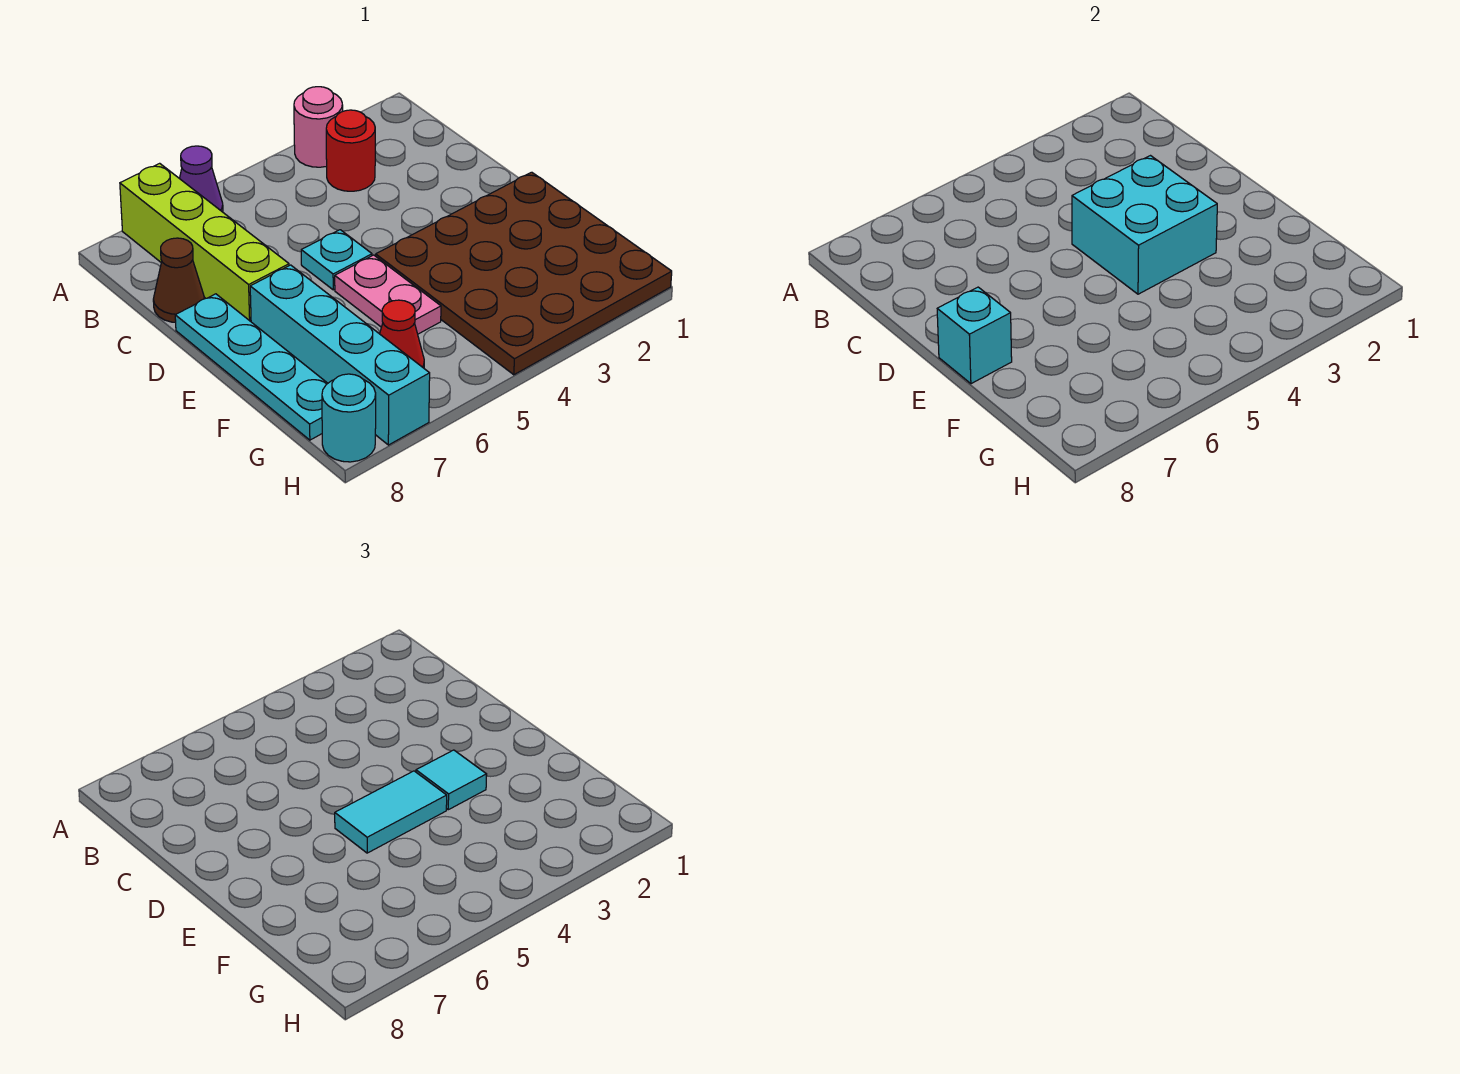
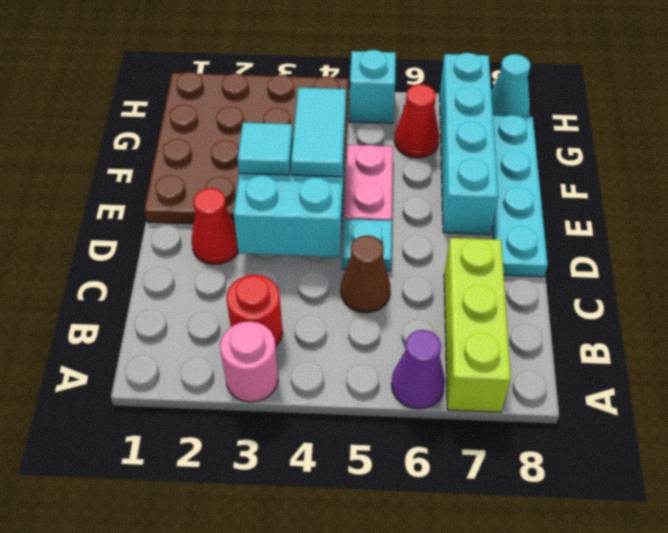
lime 1x4 brick [120,163,289,321] -> lime 1x3 brick [444,238,511,412]
brown 1x1 cone [153,238,204,322] -> brown 1x1 cone moved to [341,235,391,313]
none -> red 1x1 cone [192,188,238,265]
cyan 1x2 tile [335,771,447,853] -> cyan 1x2 tile turned to [291,88,346,177]
cyan 1x1 brick [937,287,1012,384] -> cyan 1x1 brick moved to [349,50,396,123]
cyan 1x1 round brick [322,374,376,462] -> cyan 1x1 cone [491,54,530,117]

